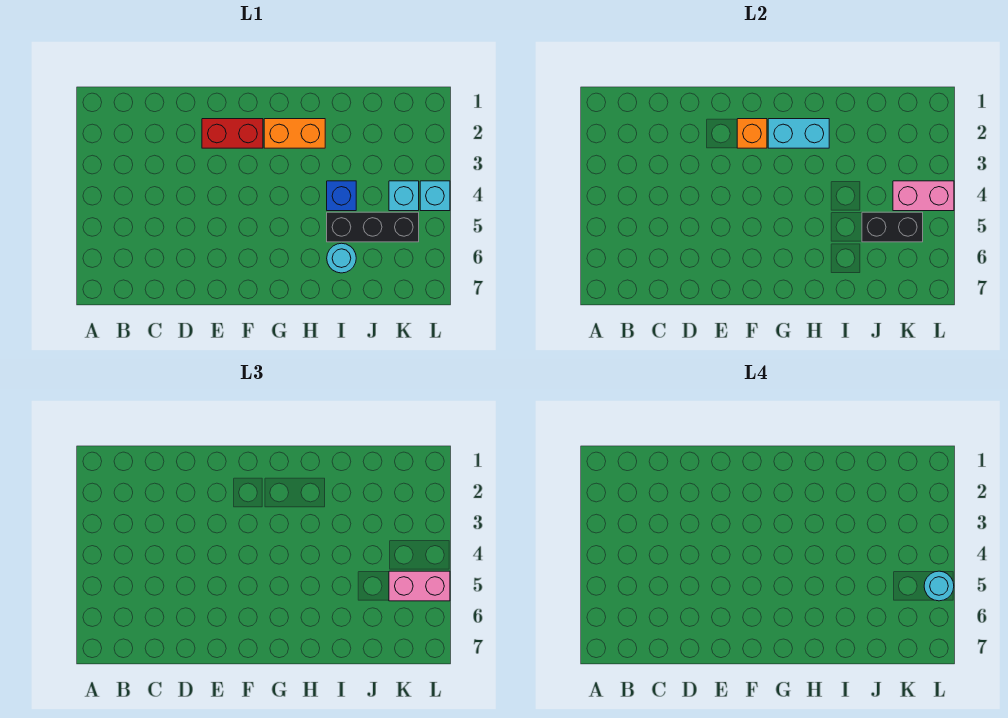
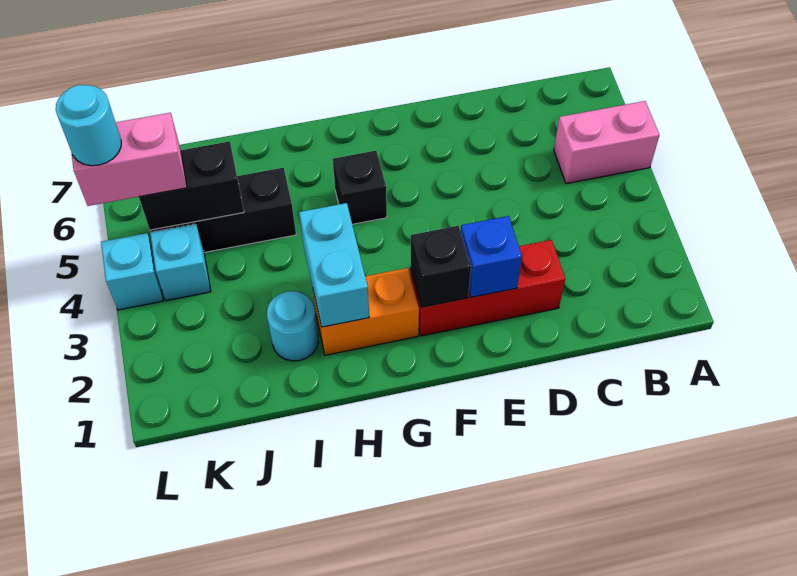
red 1x2 brick [202,119,263,148] -> red 1x3 brick [410,240,565,336]
orange 1x1 brick [737,119,767,148] -> black 1x1 brick [411,226,471,307]
cyan 1x2 brick [768,119,829,148] -> cyan 1x2 brick turned to [299,203,369,327]
none -> black 1x1 brick [333,151,387,224]
blue 1x1 brick [327,181,356,211] -> blue 1x1 brick moved to [461,216,522,297]
cyan 1x1 round brick [327,243,356,273] -> cyan 1x1 round brick moved to [267,291,318,361]
pink 1x2 brick [893,181,954,211] -> pink 1x2 brick moved to [554,101,659,184]

